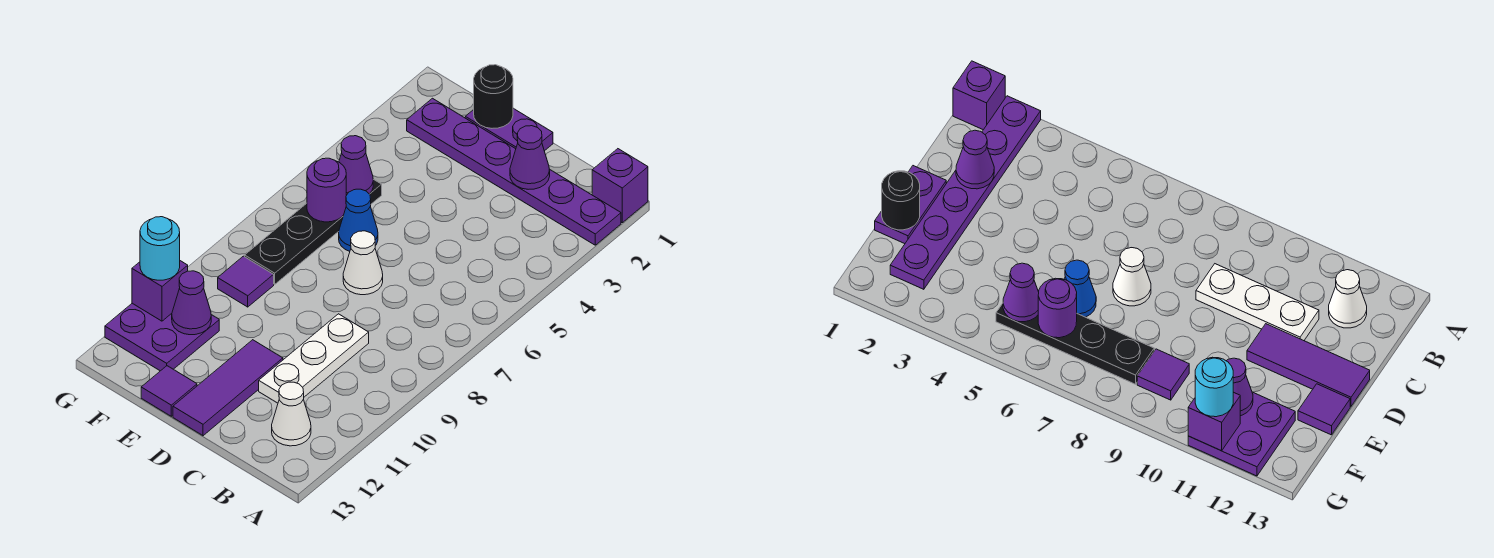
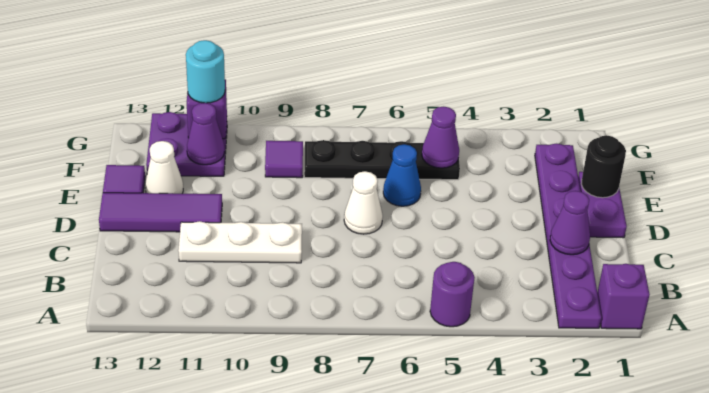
white 1x1 cone [272,382,311,446] -> white 1x1 cone moved to [145,141,183,194]
purple 1x1 round brick [307,158,346,222] -> purple 1x1 round brick moved to [430,262,475,327]

